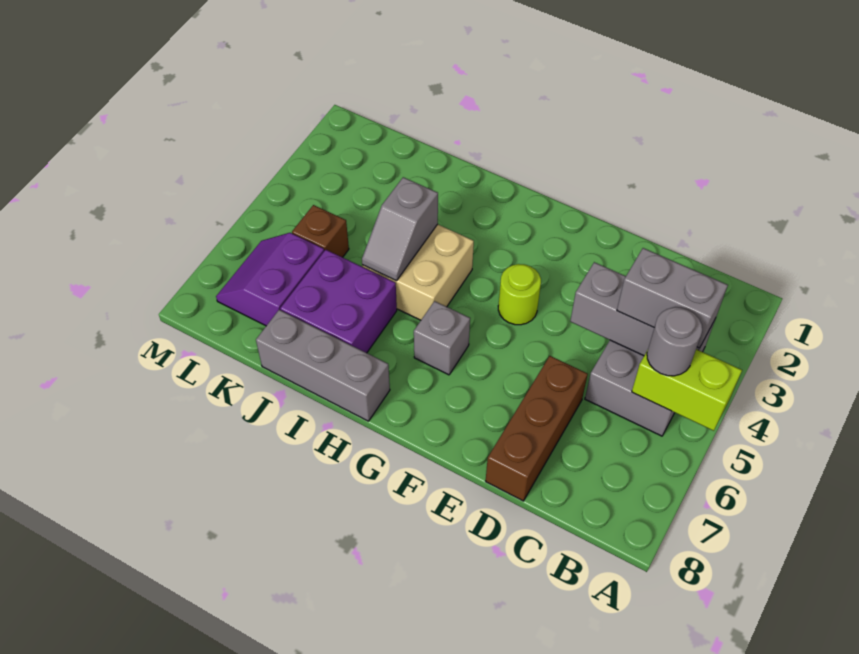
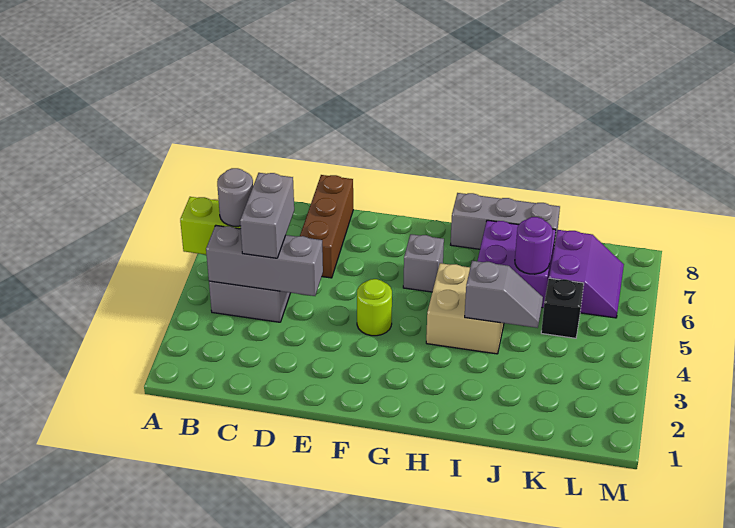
grey 1x2 brick [617,248,728,348] -> grey 1x2 brick turned to [240,173,294,258]
grey 1x2 slope [362,177,438,281] -> grey 1x2 slope turned to [465,261,543,328]
none -> purple 1x1 round brick [515,217,553,274]
brown 1x1 brick [292,205,349,257] -> black 1x1 brick [541,278,584,338]

